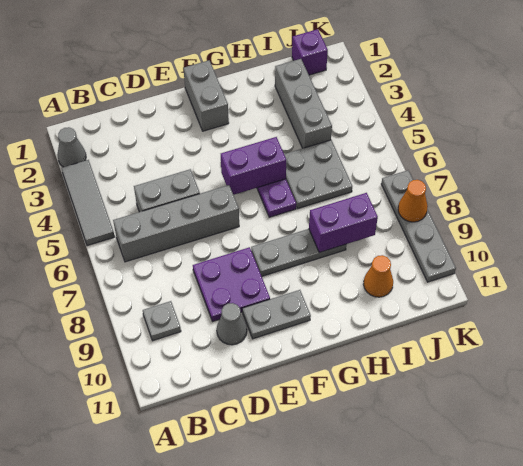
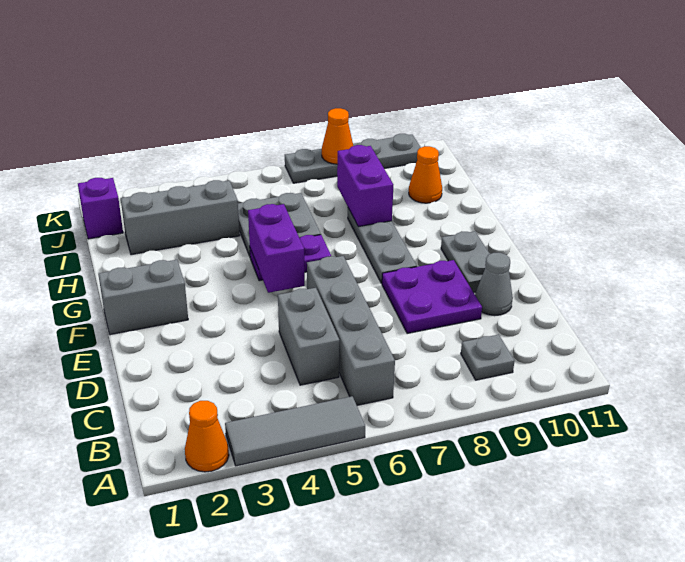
grey 1x1 cone [57,127,86,167] -> orange 1x1 cone [185,401,229,472]

